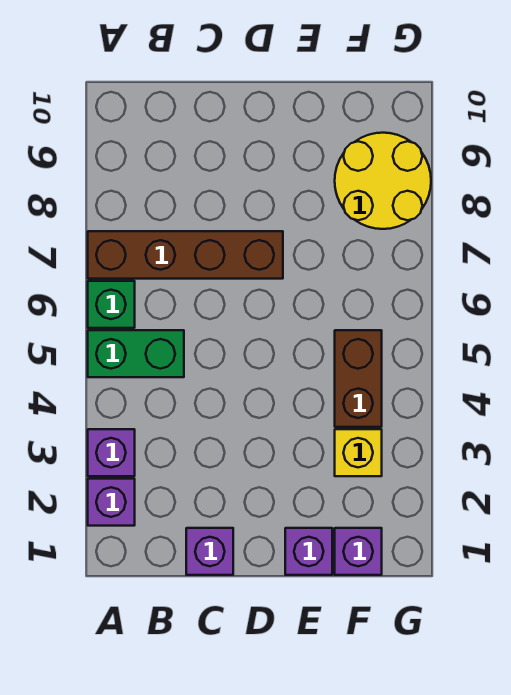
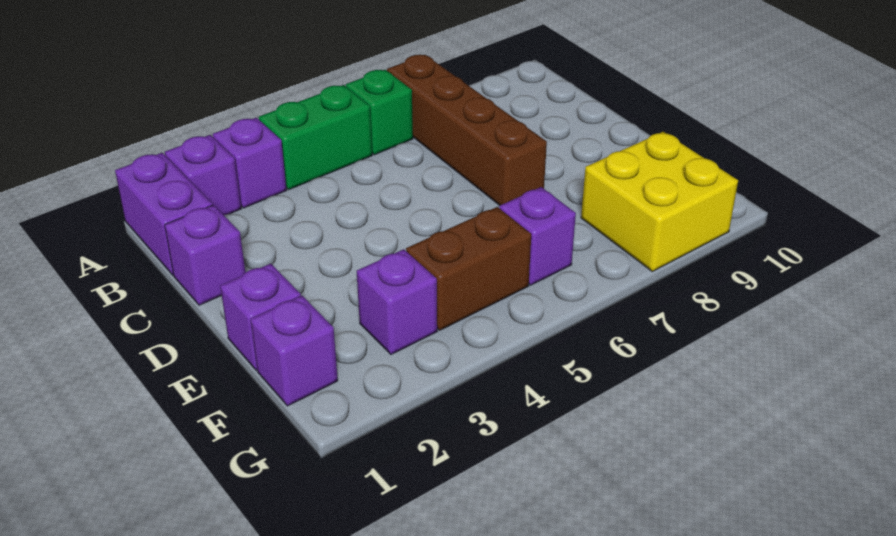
none -> purple 1x2 brick [115,153,212,275]
green 1x2 brick [88,330,184,377] -> green 1x2 brick turned to [259,85,372,189]
yellow 1x1 brick [335,429,382,476] -> purple 1x1 brick [357,249,437,354]
none -> purple 1x1 brick [499,187,576,285]
yellow 2x2 round brick [335,133,431,229] -> yellow 2x2 brick [581,132,738,271]

